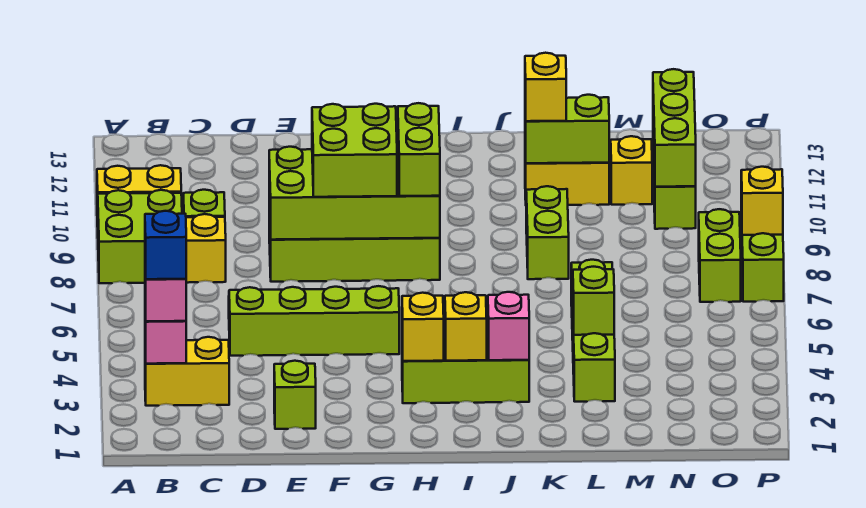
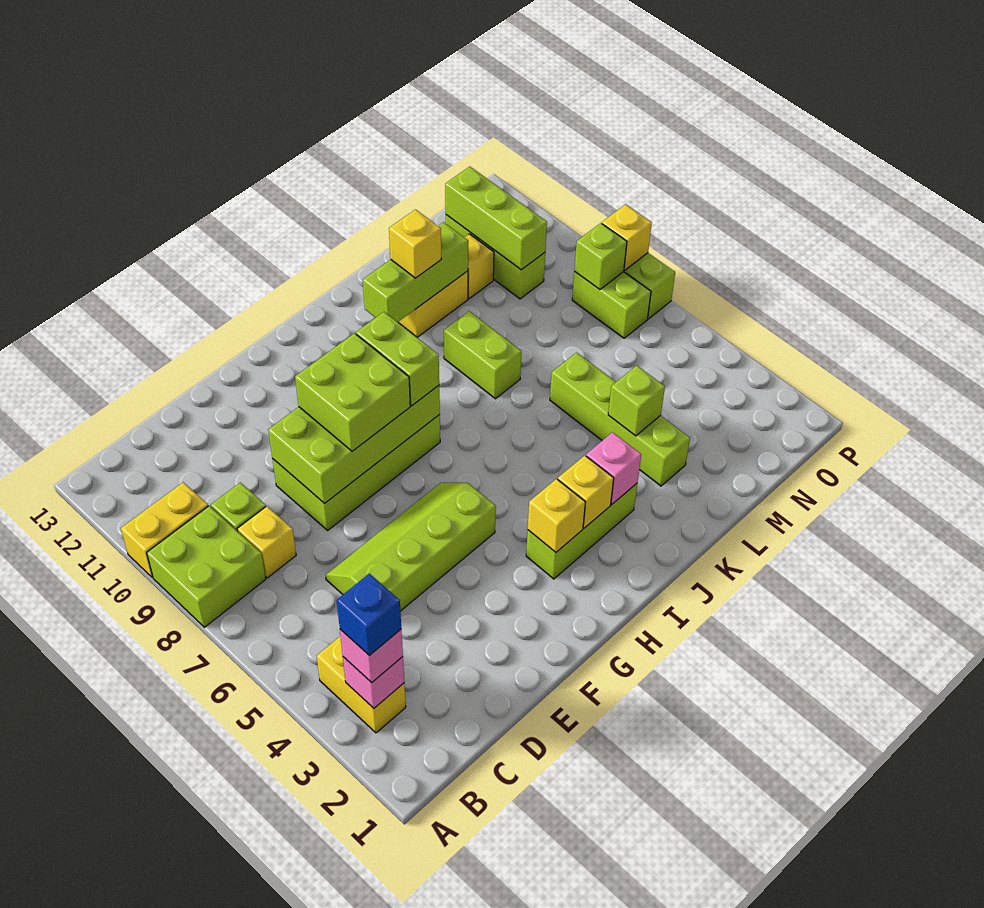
yellow 1x2 brick [145,337,229,406] -> yellow 1x2 brick turned to [317,636,406,733]
lime 1x1 brick [274,361,316,429] -> lime 1x1 brick moved to [574,223,627,289]
lime 1x2 brick [525,95,609,163] -> lime 1x3 brick [363,222,468,322]

